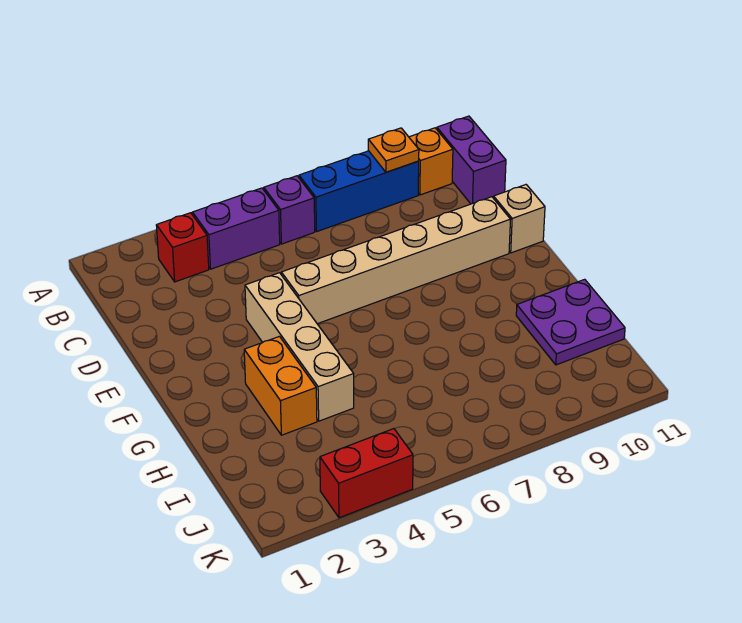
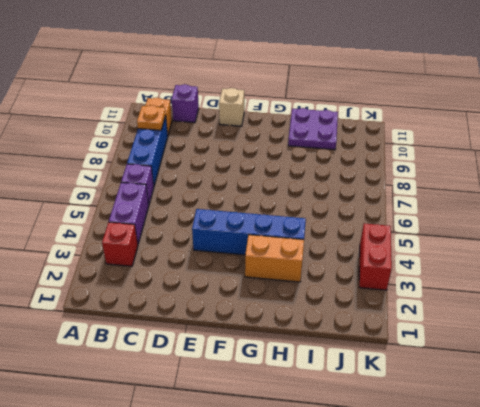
purple 1x2 brick [437,116,506,204] -> purple 1x1 brick [172,84,199,123]
tan 1x4 brick [245,273,354,421] -> blue 1x4 brick [192,209,306,255]
tan 1x6 brick [281,197,511,324] -> none

